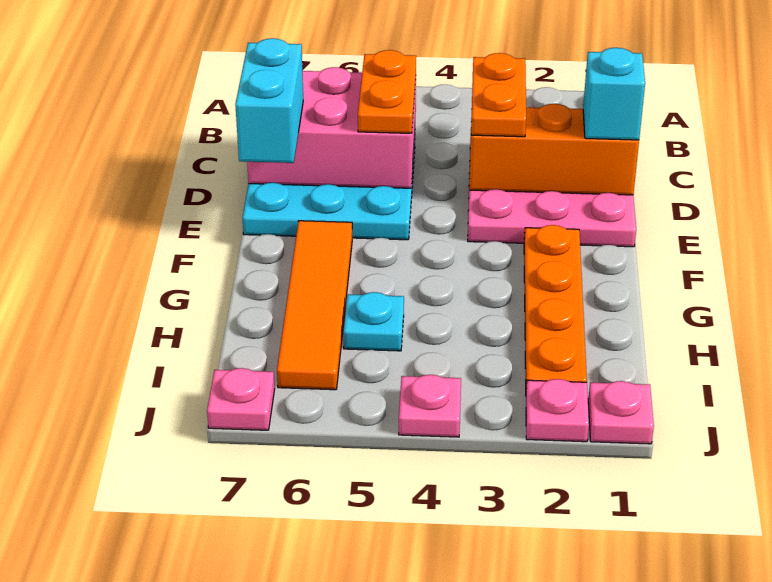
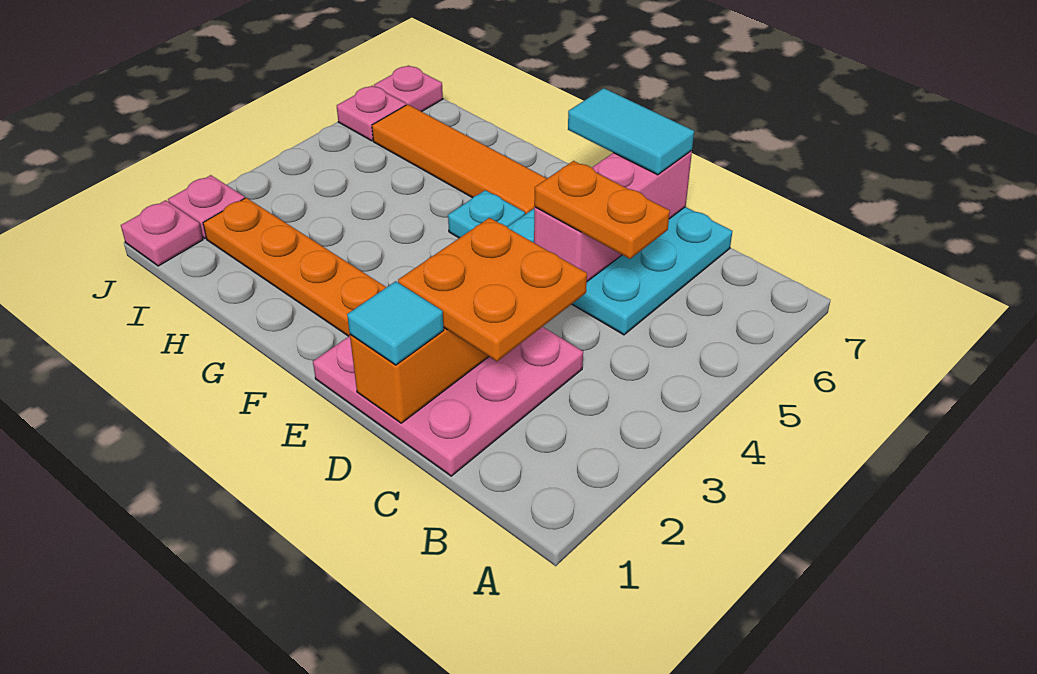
orange 1x2 plate [471,53,526,137] -> orange 2x2 plate [398,218,587,361]
pink 2x3 brick [247,67,416,188] -> pink 1x3 brick [534,151,692,281]
cyan 1x1 brick [583,48,645,140] -> cyan 1x1 tile [347,281,444,365]
cyan 1x2 brick [235,38,303,163] -> cyan 1x2 tile [568,88,694,175]
cyan 1x1 plate [343,292,404,351] -> cyan 1x1 plate moved to [448,190,525,238]
pink 1x1 plate [399,375,461,437] -> pink 1x1 plate moved to [337,86,406,141]

